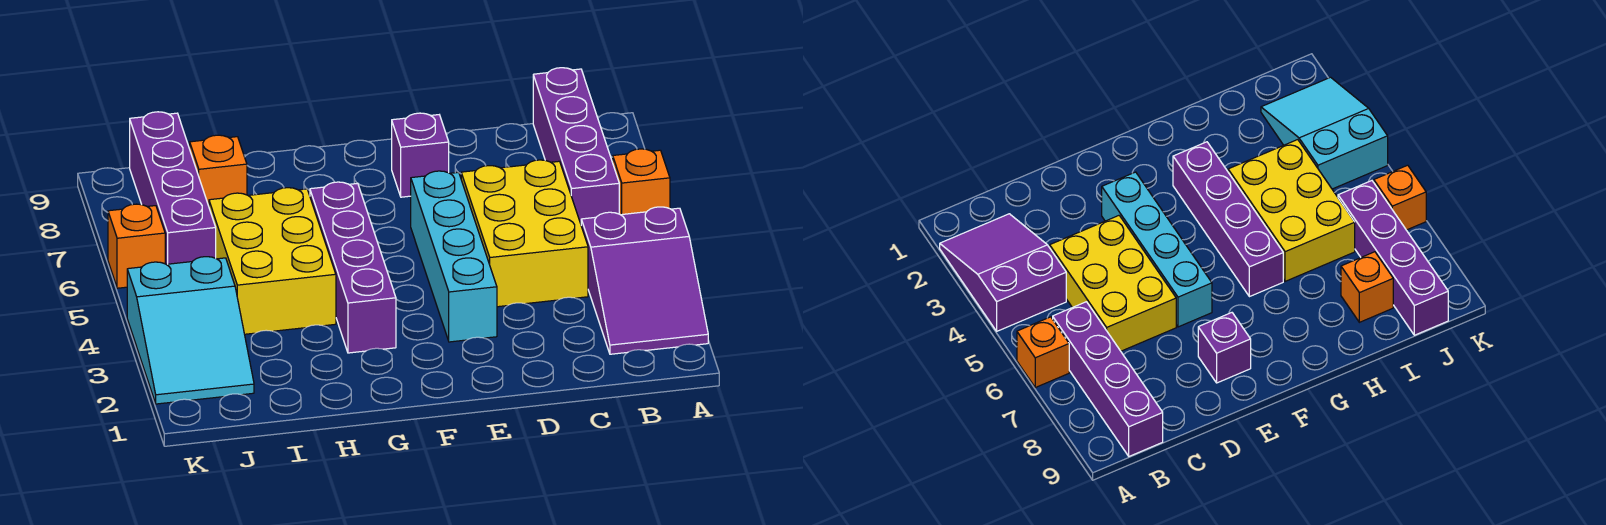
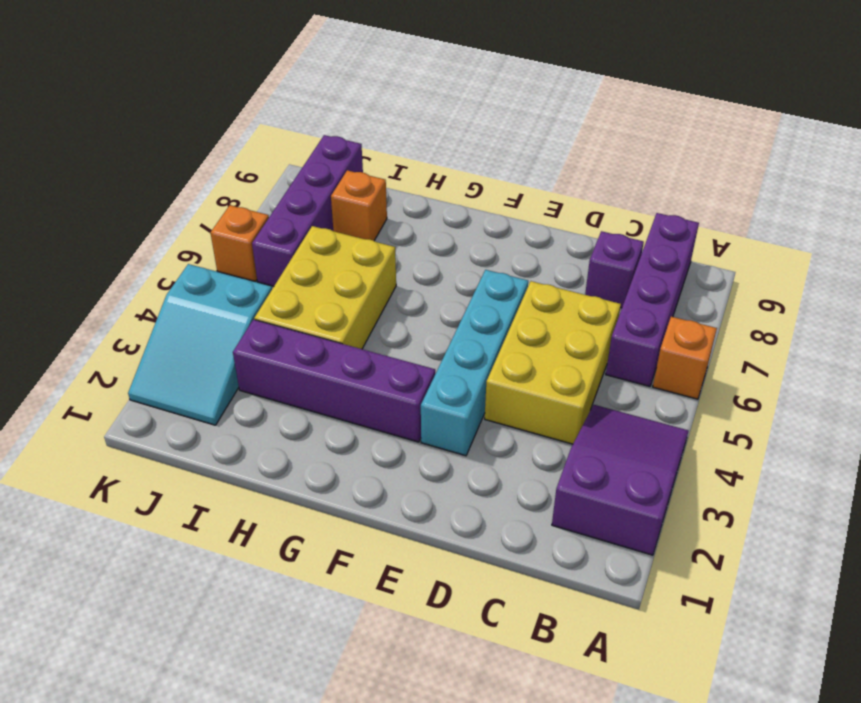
purple 2x3 slope [581,207,708,354] -> purple 2x3 slope turned to [552,405,688,555]
purple 1x1 brick [392,113,449,197] -> purple 1x1 brick moved to [585,231,644,308]
purple 1x4 brick [310,182,396,353] -> purple 1x4 brick turned to [233,320,435,442]

